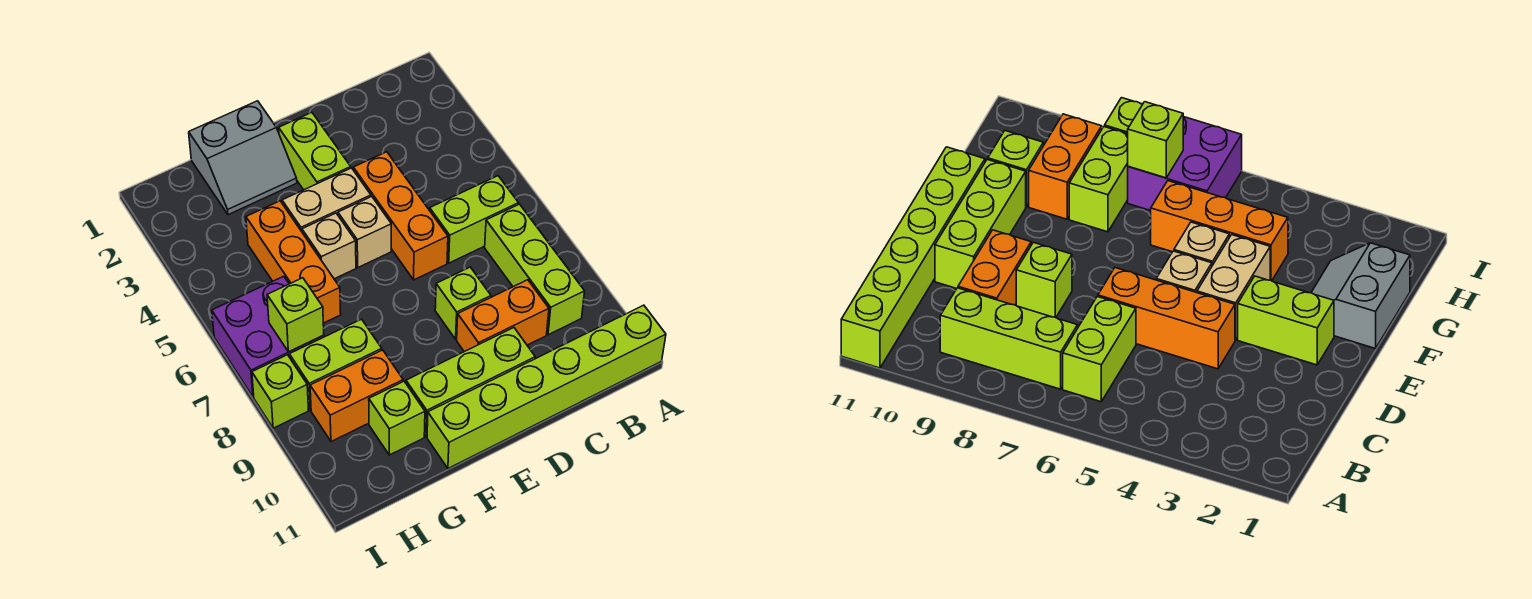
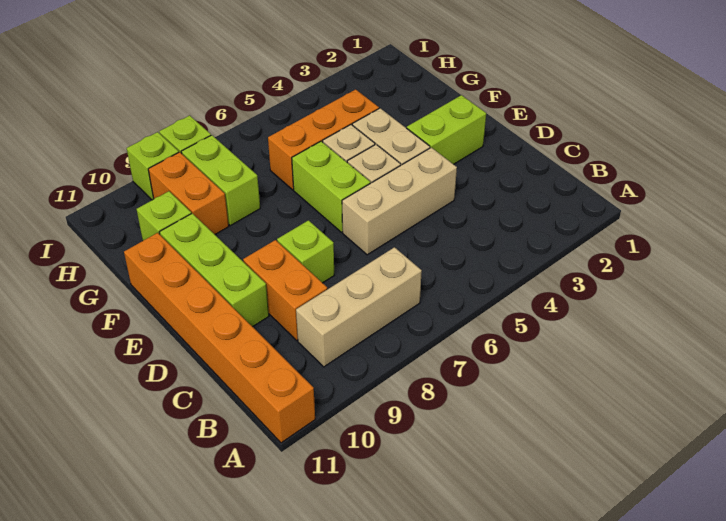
lime 1x6 brick [427,305,666,469] -> orange 1x6 brick [124,233,315,443]
lime 1x2 brick [430,176,519,263] -> lime 1x2 brick moved to [292,141,370,232]
lime 1x3 brick [485,204,585,335] -> tan 1x3 brick [296,247,422,367]
orange 1x3 brick [353,152,448,280] -> tan 1x3 brick [342,147,457,255]
grey 2x2 slope [189,101,297,215] -> none
purple 2x2 brick [212,276,324,397] -> none
lime 1x1 brick [267,278,324,352] -> lime 1x1 brick moved to [127,132,179,200]

